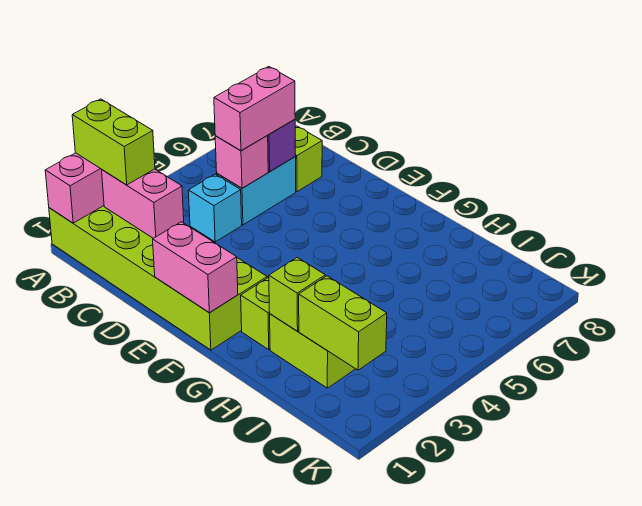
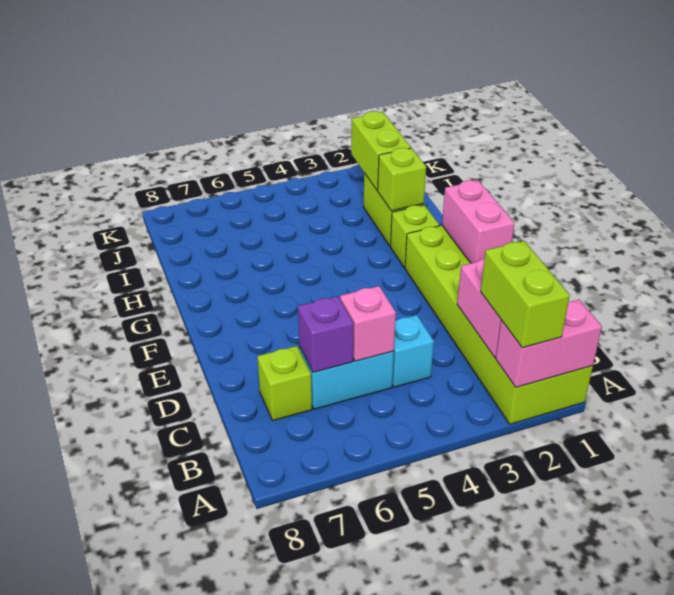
pink 1x2 brick [214,67,295,151] -> none

